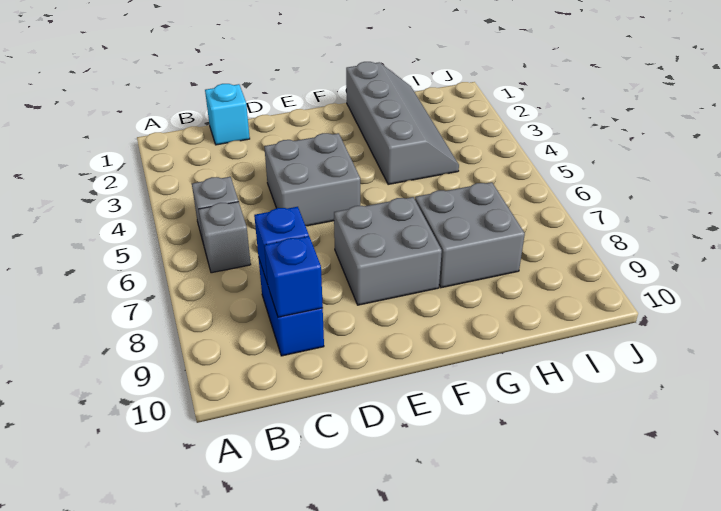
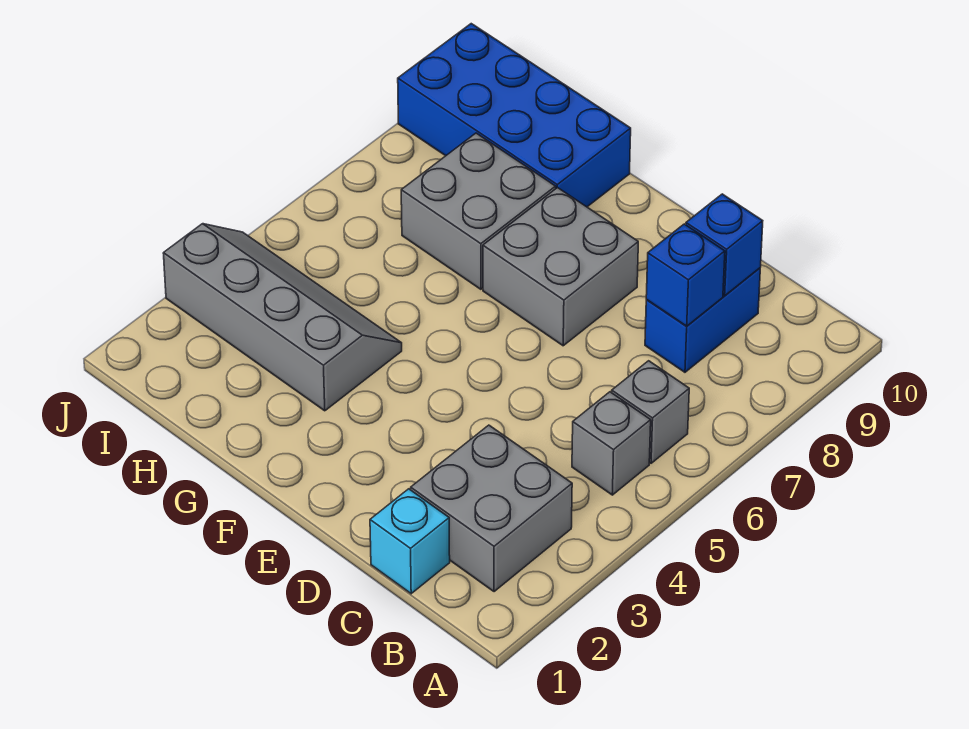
grey 2x2 brick [264,133,360,226] -> grey 2x2 brick moved to [411,425,572,592]
grey 2x4 slope [346,62,459,185] -> grey 2x4 slope turned to [163,224,402,411]
none -> blue 2x4 brick [398,24,631,207]

